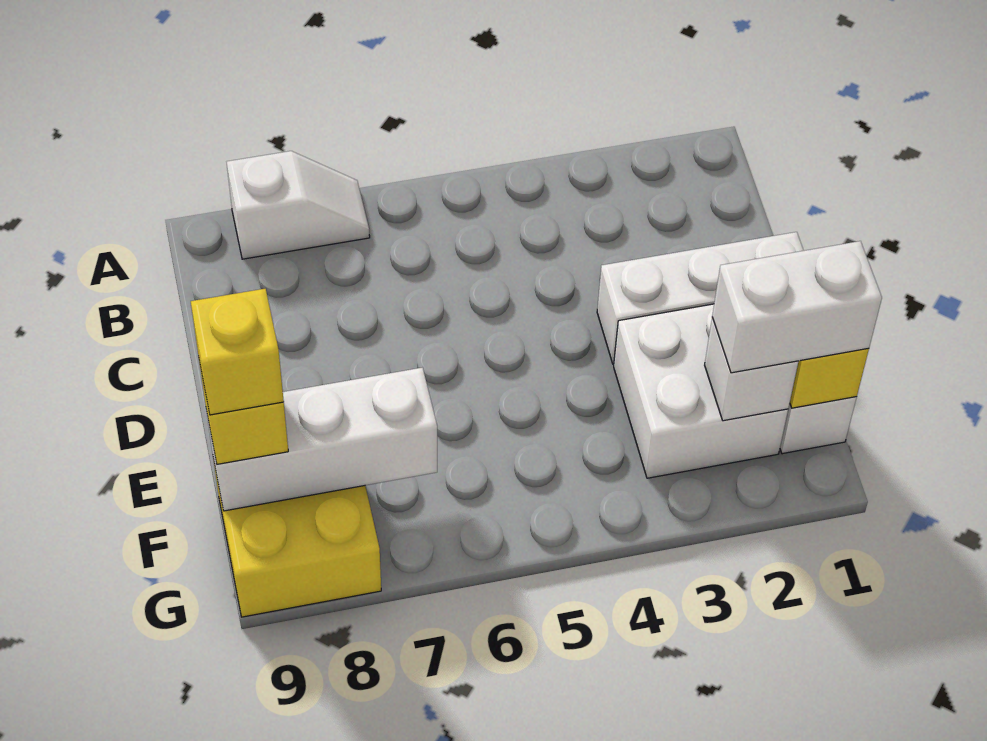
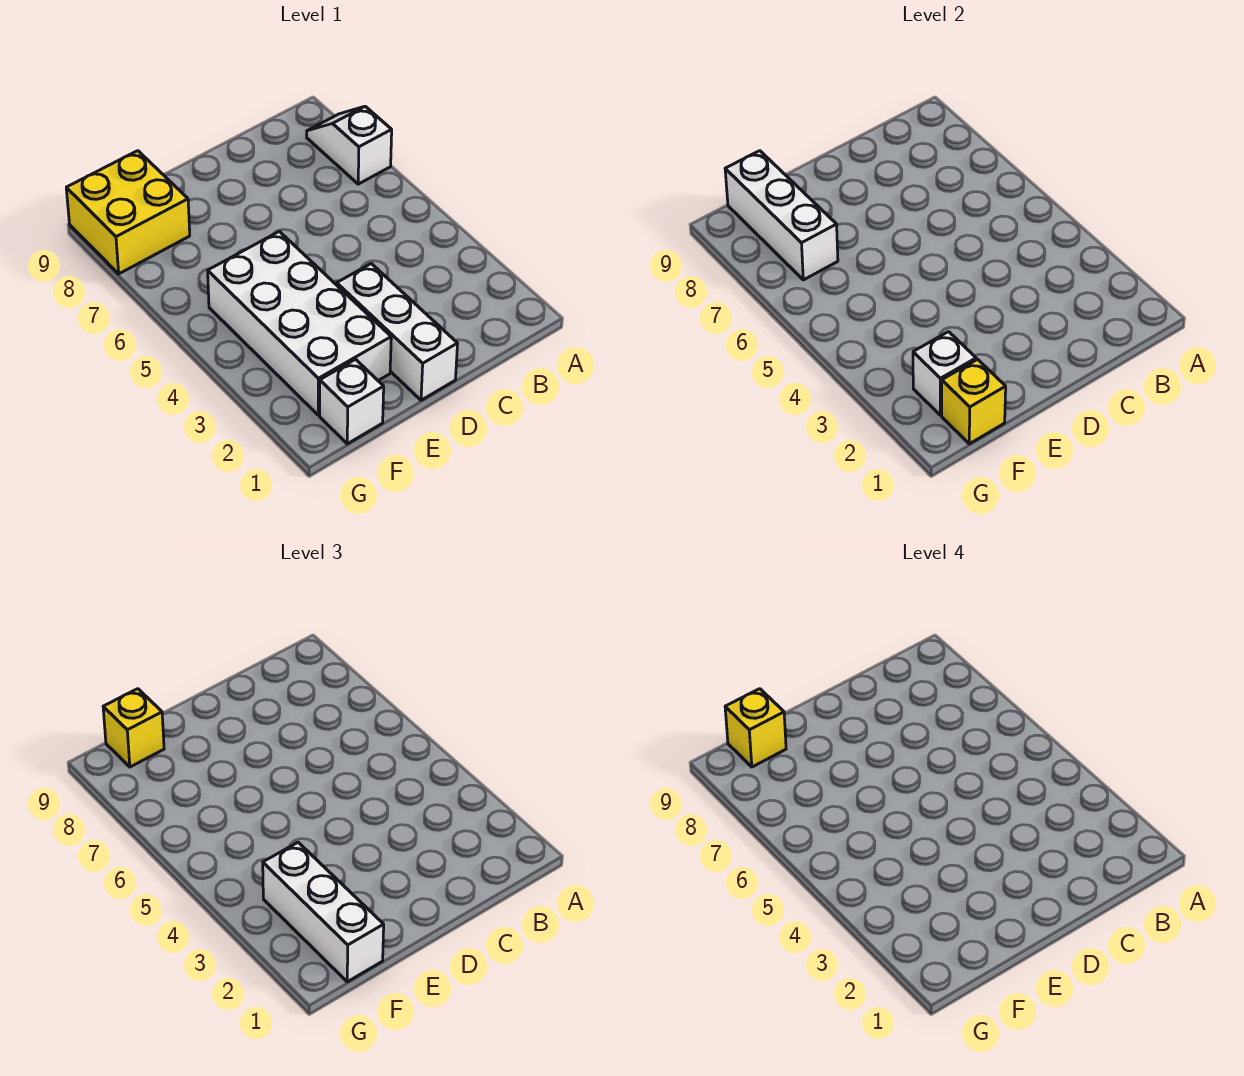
white 1x2 slope [227,151,370,259] -> white 1x2 slope turned to [307,106,392,184]
white 2x2 brick [614,304,788,478] -> white 2x4 brick [208,231,391,415]
white 1x2 brick [712,241,882,373] -> white 1x3 brick [263,842,384,982]

